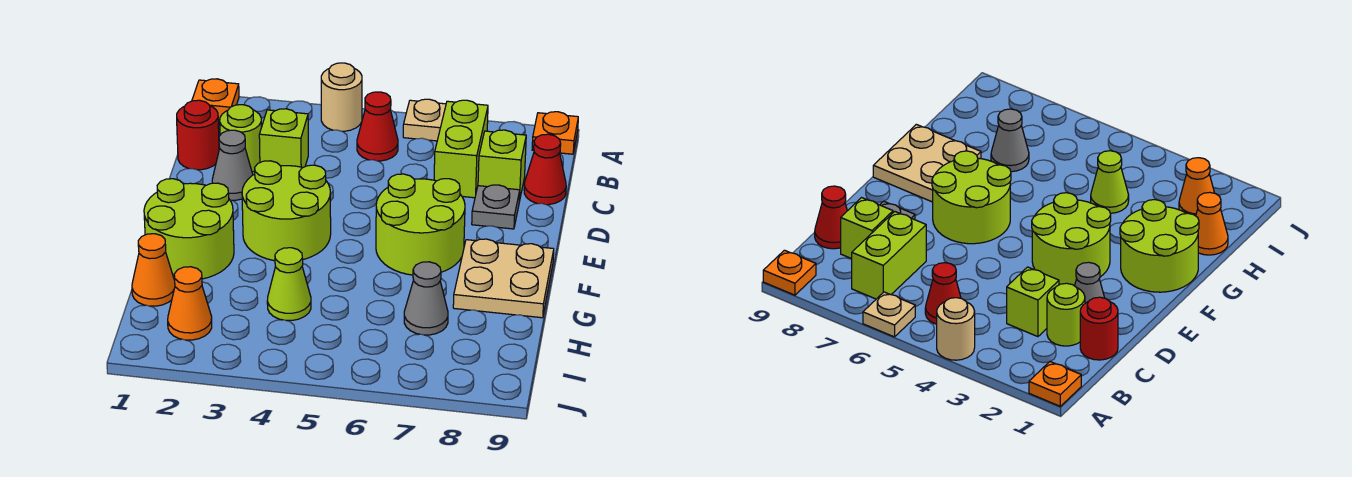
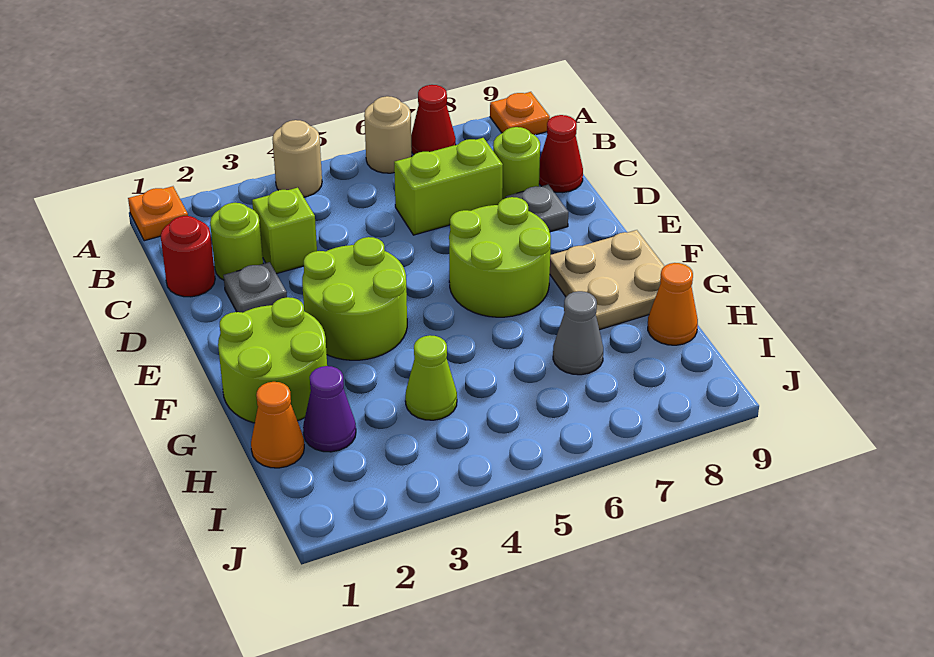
tan 1x1 plate [403,99,446,141] -> tan 1x1 round brick [364,96,412,173]
red 1x1 cone [357,92,398,161] -> red 1x1 cone moved to [411,85,456,154]
lime 1x2 brick [434,100,488,198] -> lime 1x2 brick turned to [394,138,503,235]
lime 1x1 brick [478,130,526,201] -> lime 1x1 round brick [493,127,540,199]
grey 1x1 cone [212,130,253,200] -> grey 1x1 plate [223,262,287,313]
none -> purple 1x1 cone [303,366,356,452]
orange 1x1 cone [168,267,212,340] -> orange 1x1 cone moved to [648,263,698,345]

